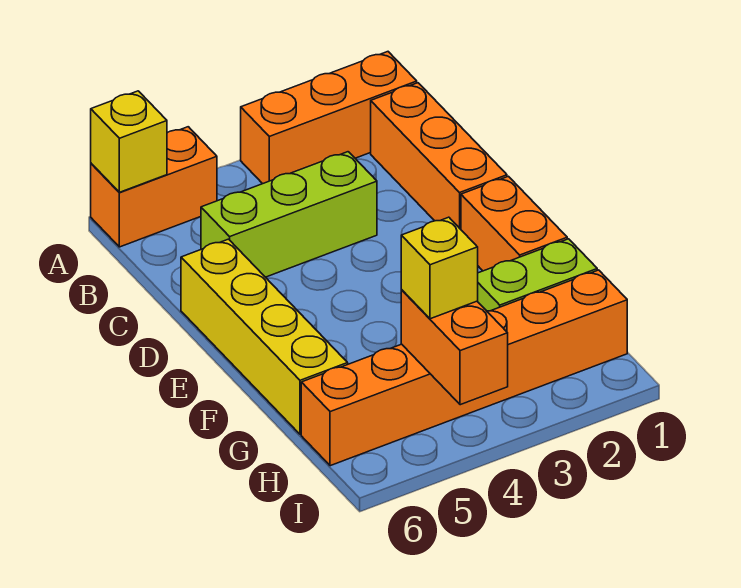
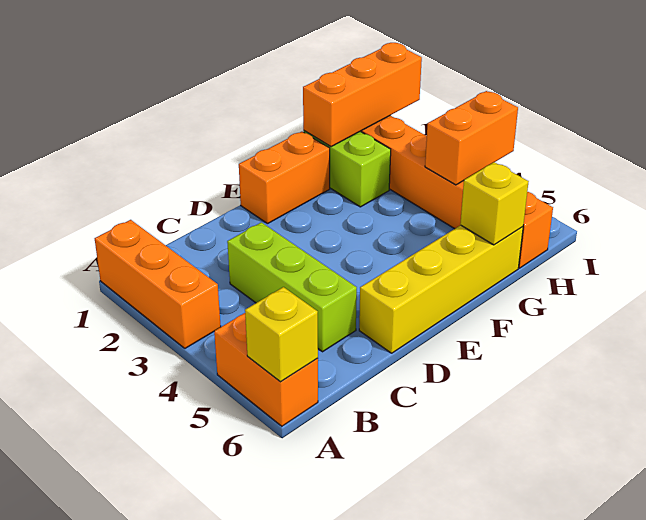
orange 1x3 brick [371,83,507,229] -> orange 1x3 brick moved to [303,43,422,147]
yellow 1x1 brick [401,217,478,319] -> yellow 1x1 brick moved to [460,162,529,245]

